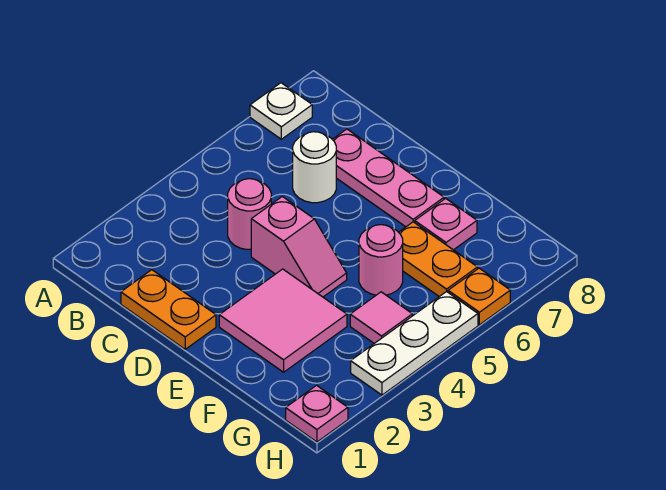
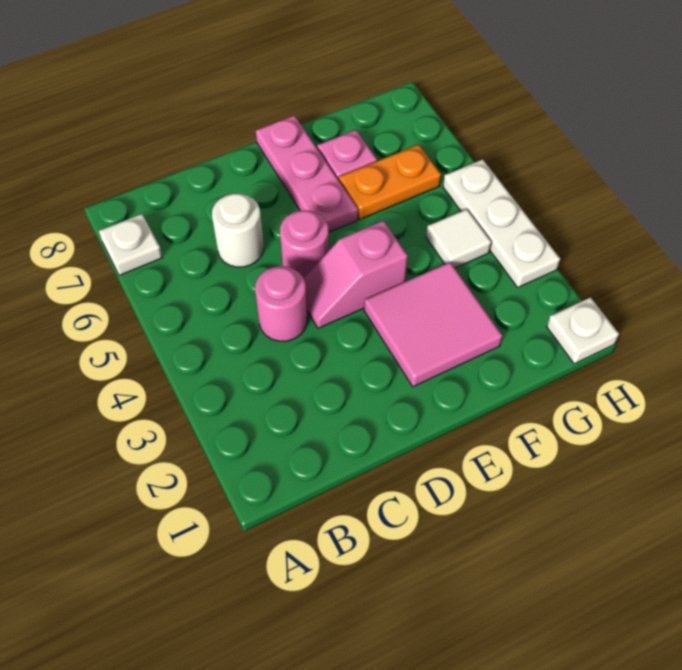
orange 1x2 plate [121,270,216,349] -> none
pink 1x3 plate [332,129,444,227] -> pink 1x3 plate turned to [256,116,358,233]
pink 1x2 slope [251,196,347,297] -> pink 1x2 slope turned to [304,221,408,328]
pink 1x1 round brick [359,225,403,295] -> pink 1x1 round brick moved to [280,210,329,278]
pink 1x1 tile [350,292,412,343] -> white 1x1 tile [426,209,491,268]
pink 1x1 plate [286,385,348,442] -> white 1x1 plate [547,297,619,364]
orange 1x1 plate [448,268,510,325] -> none

